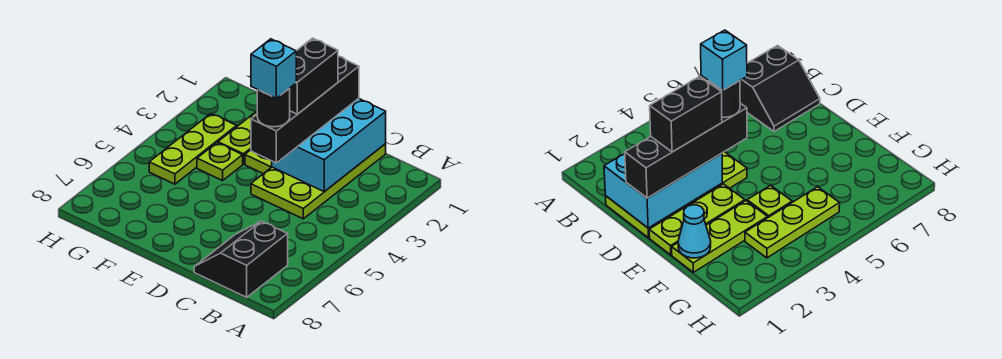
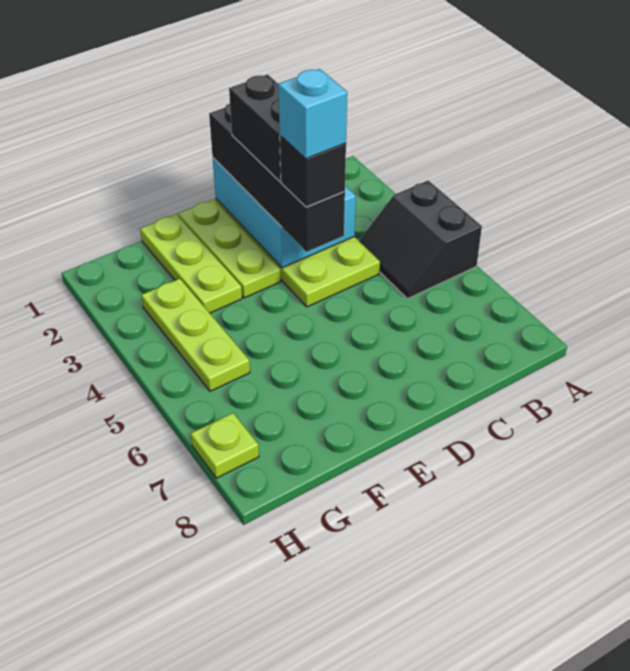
black 2x2 slope [194,221,288,297] -> black 2x2 slope moved to [359,181,482,299]
black 1x1 round brick [257,88,290,127] -> black 1x1 brick [280,136,346,207]
cyan 1x1 cone [678,205,711,258] -> none
lime 1x1 plate [197,143,243,181] -> lime 1x1 plate moved to [191,413,259,478]

